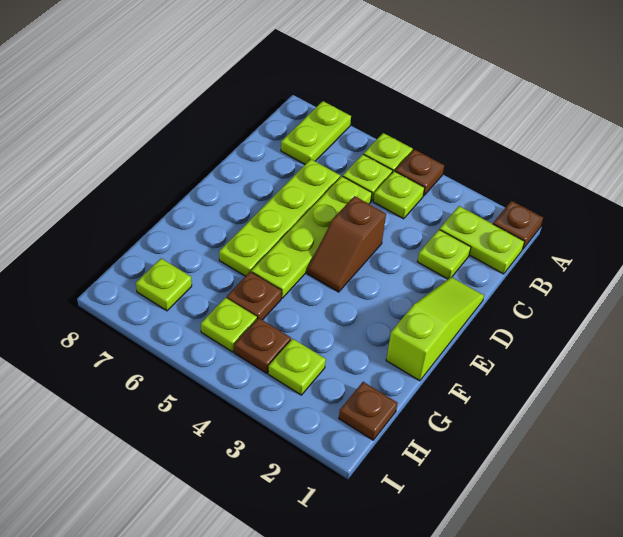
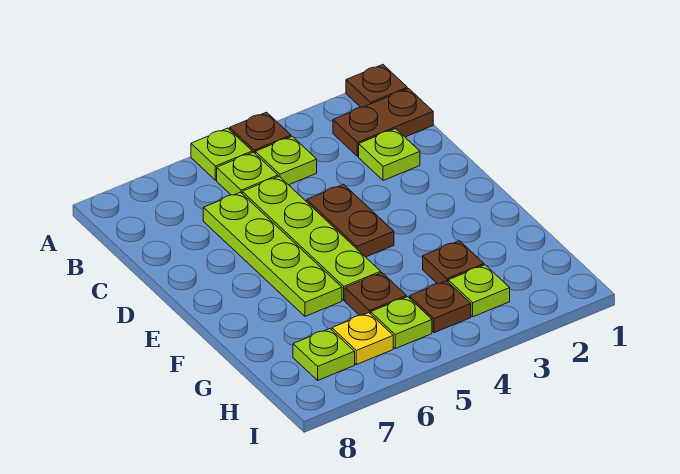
lime 1x2 plate [281,101,351,164] -> none
lime 1x2 plate [440,206,525,274] -> brown 1x2 plate [333,89,433,156]
lime 1x3 slope [386,277,484,381] -> none
brown 1x2 slope [307,196,386,292] -> brown 1x2 plate [306,184,394,257]
brown 1x1 plate [339,382,398,440] -> brown 1x1 plate moved to [423,241,484,283]
none -> yellow 1x1 plate [332,313,393,365]

